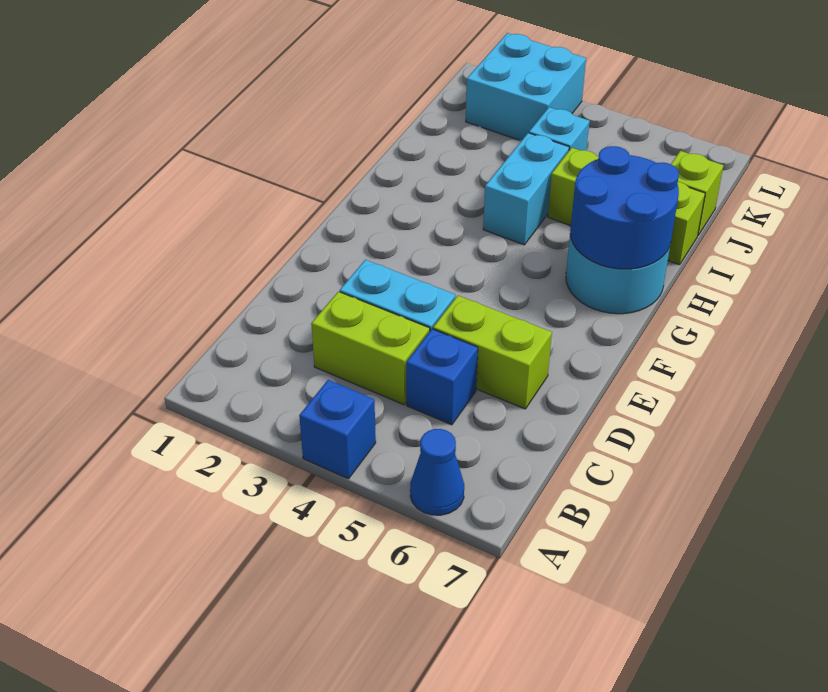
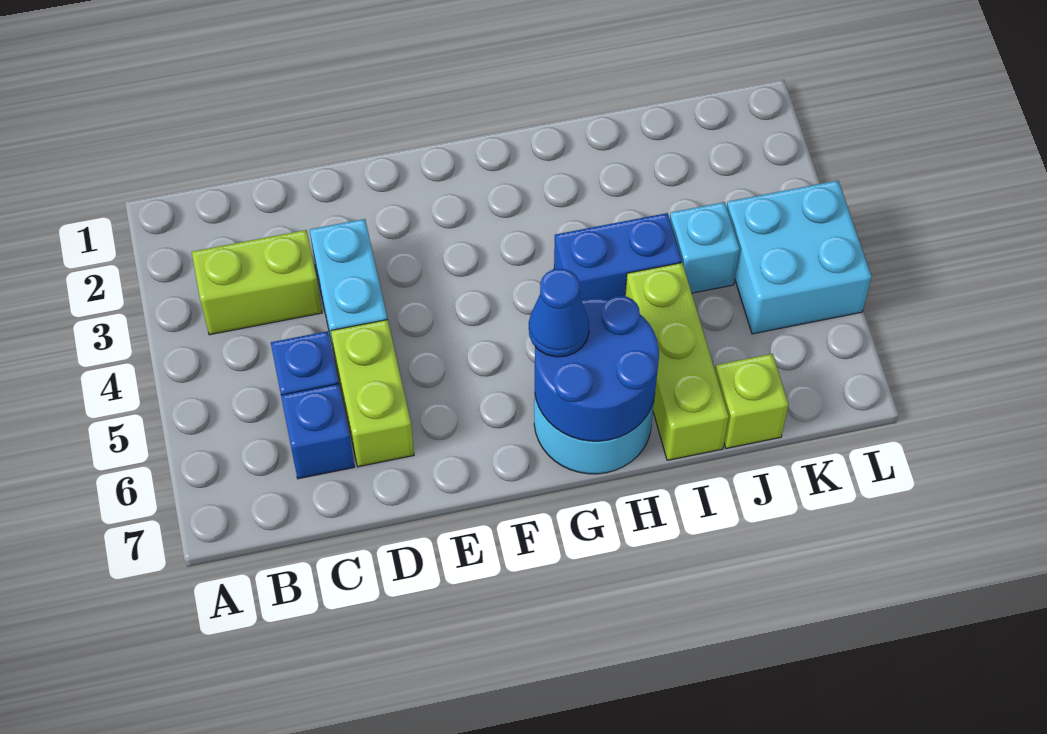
blue 1x1 brick [299,380,376,479] -> blue 1x1 brick moved to [281,384,354,479]
blue 1x1 cone [410,429,464,515] -> blue 1x1 cone moved to [529,269,589,357]
lime 1x2 brick [311,292,430,405] -> lime 1x2 brick turned to [192,230,322,335]
cyan 1x2 brick [483,133,569,245] -> blue 1x2 brick [554,213,682,300]
cyan 2x2 brick [466,33,586,141] -> cyan 2x2 brick moved to [727,181,872,334]

